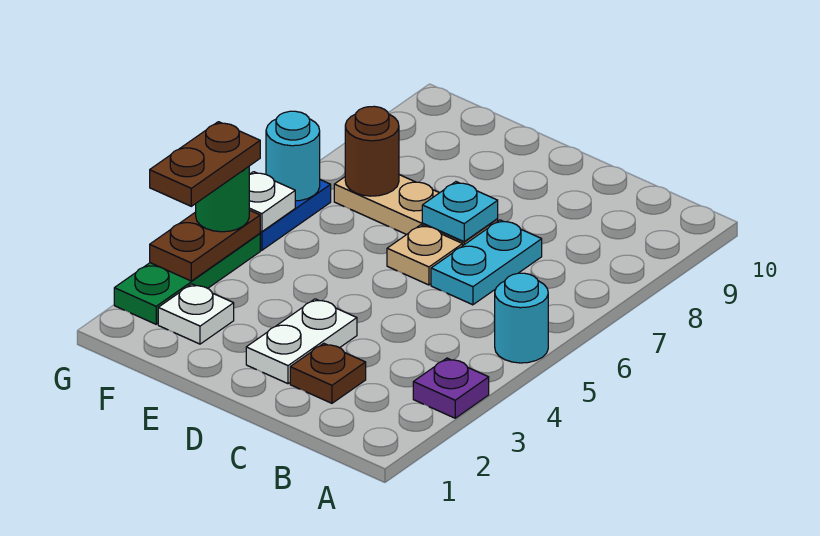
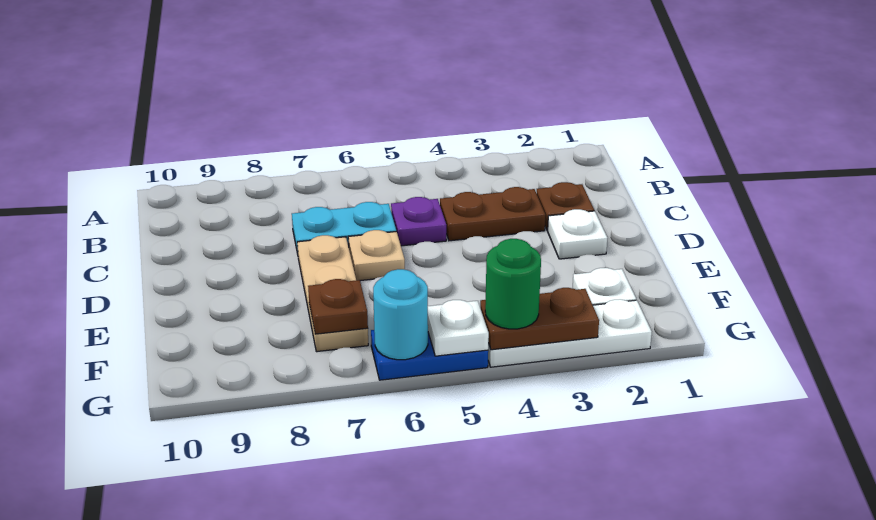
purple 1x1 plate [413,358,489,418] -> purple 1x1 plate moved to [391,197,446,246]
cyan 1x1 round brick [495,273,548,363] -> none
white 1x2 plate [246,299,357,384] -> white 1x1 plate [548,209,607,259]
cyan 1x1 plate [422,182,498,241] -> none
brown 1x1 round brick [345,106,399,196] -> brown 1x1 plate [308,279,368,334]
green 1x3 plate [114,234,260,324] -> white 1x3 plate [488,299,652,367]
brown 1x2 plate [150,122,260,206] -> brown 1x2 plate moved to [440,187,545,241]

